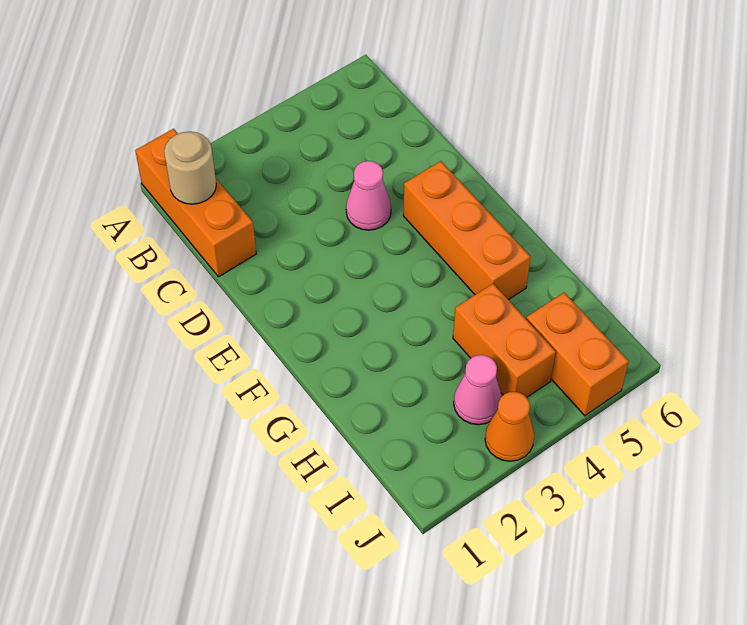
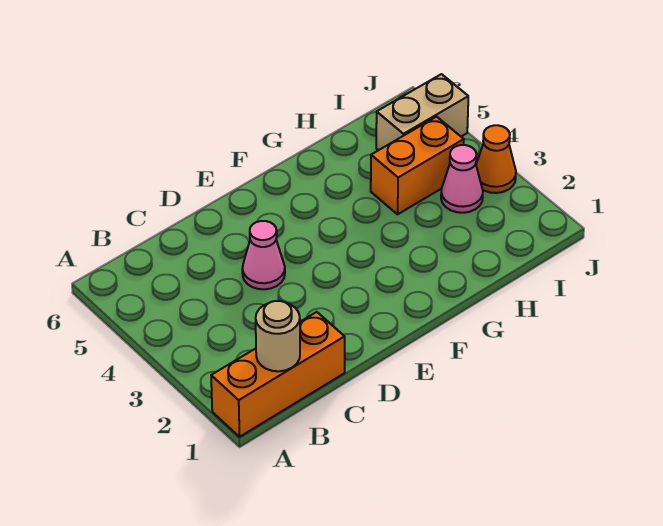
orange 1x3 brick [403,161,531,300] -> none
orange 1x2 brick [526,293,629,416] -> tan 1x2 brick [376,74,468,150]

